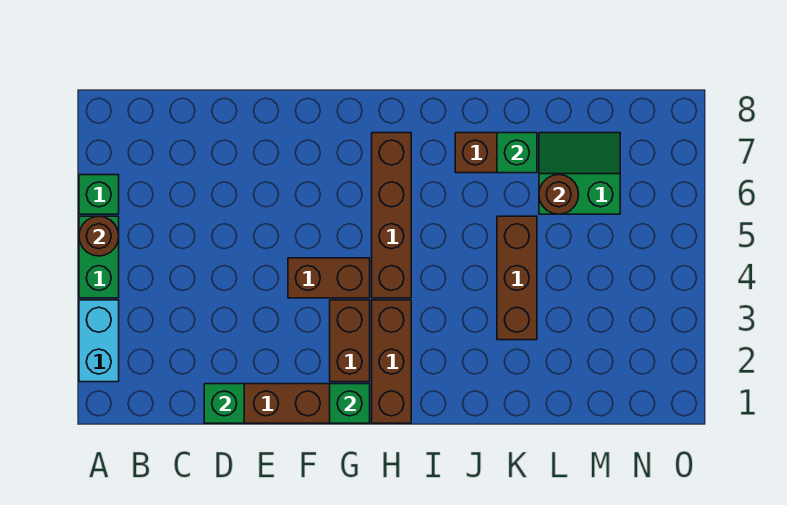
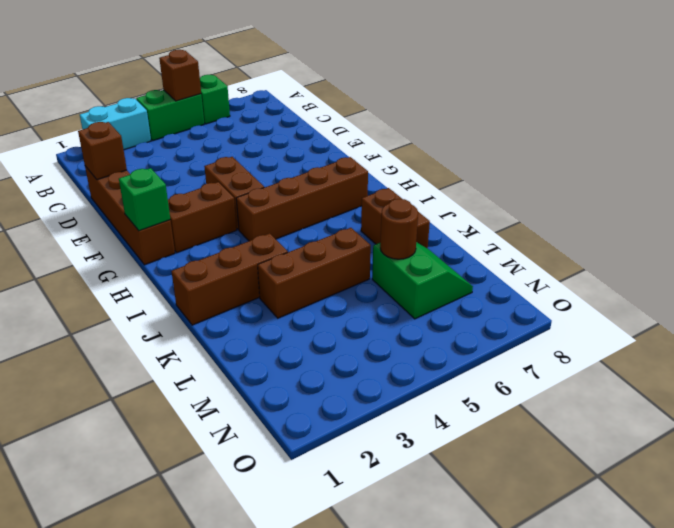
brown 1x1 round brick [79,216,119,256] -> brown 1x1 brick [159,50,201,101]
green 1x1 brick [204,384,244,423] -> brown 1x1 brick [78,122,127,180]
brown 1x3 brick [372,300,411,423] -> brown 1x3 brick moved to [171,233,288,325]
green 1x1 brick [497,133,537,173] -> none

